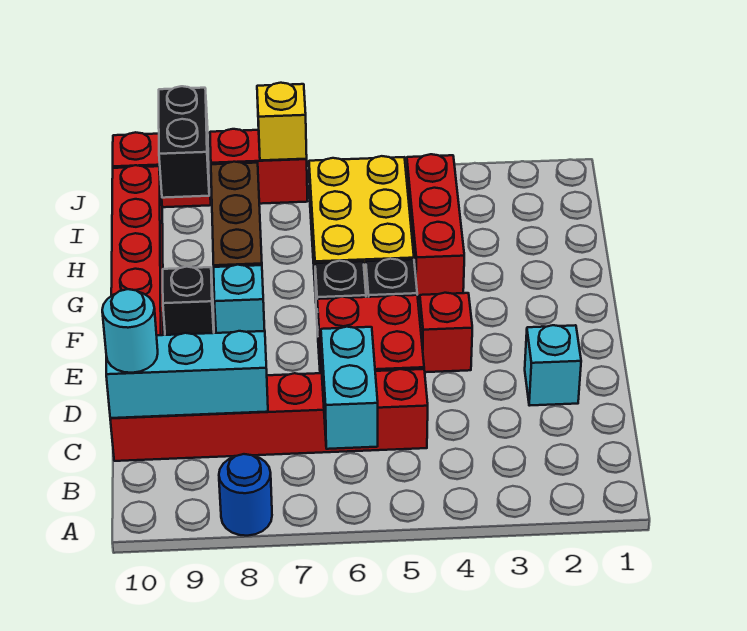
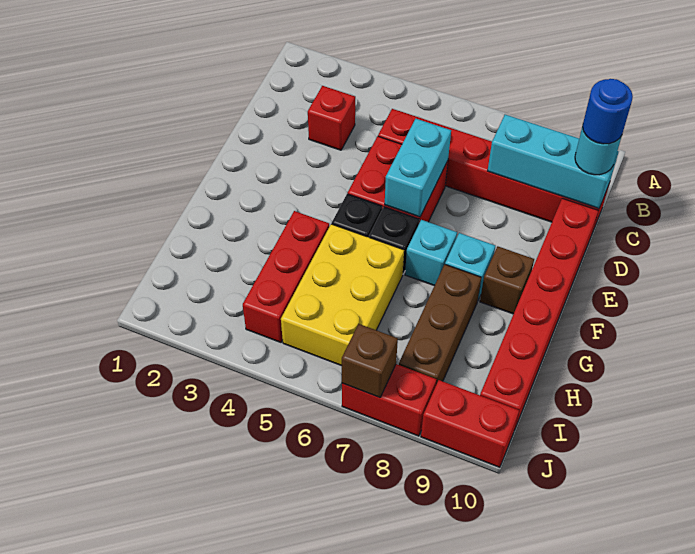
blue 1x1 round brick [219,454,272,536] -> blue 1x1 round brick moved to [582,79,633,144]
cyan 1x2 brick [321,327,378,449] -> cyan 1x2 brick moved to [385,119,451,217]
cyan 1x1 brick [525,325,581,406] -> cyan 1x1 brick moved to [405,220,457,286]
red 1x1 brick [420,293,472,372] -> red 1x1 brick moved to [308,86,355,150]
black 1x1 brick [163,267,214,335] -> brown 1x1 brick [480,246,534,314]
black 1x2 brick [159,86,209,198] -> none
yellow 1x1 brick [257,83,307,161] -> brown 1x1 brick [342,324,398,398]

